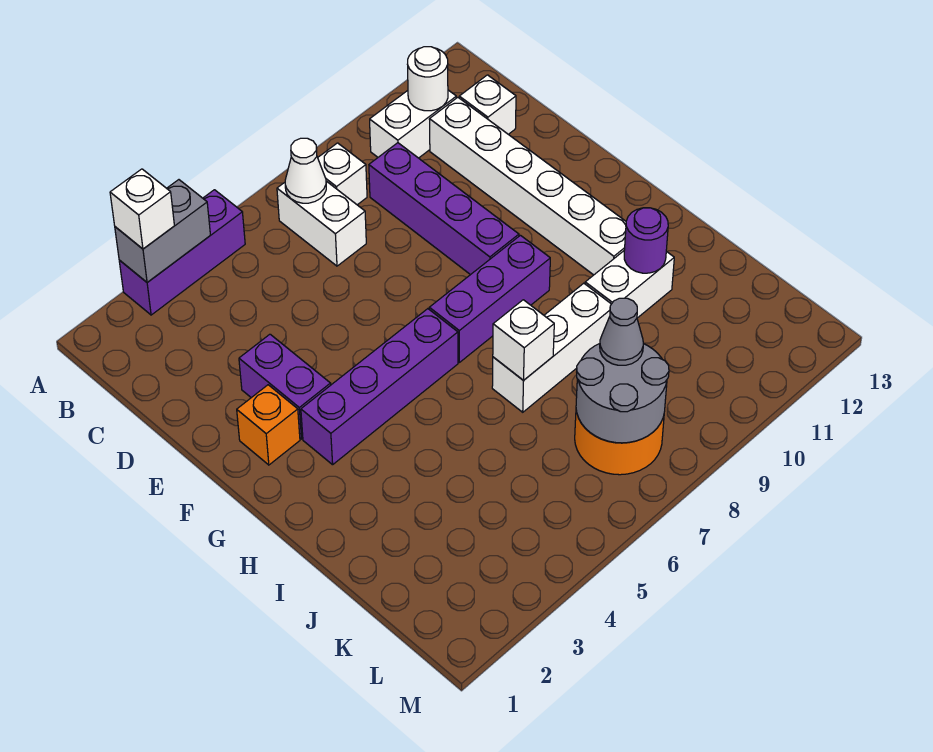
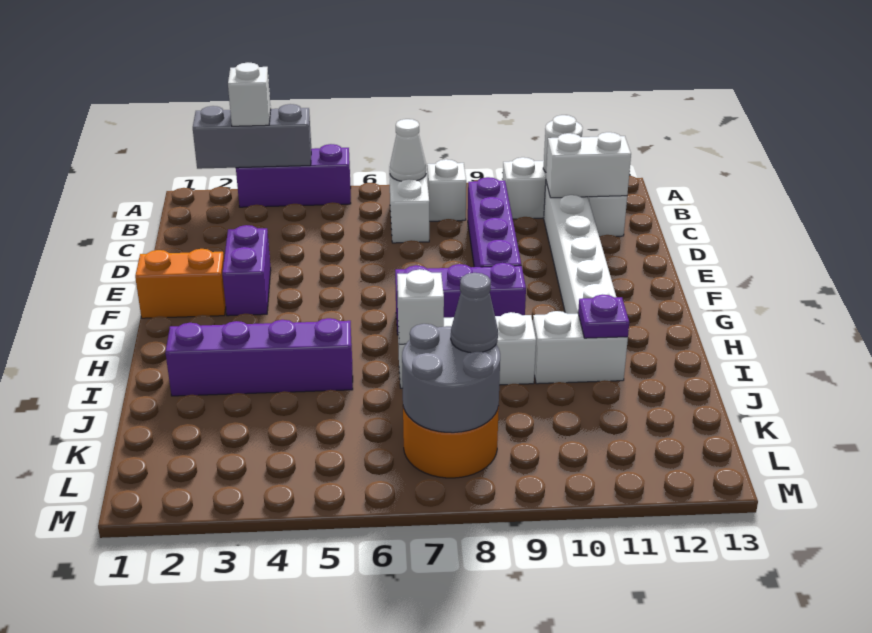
grey 1x2 brick [115,180,210,282] -> grey 1x3 brick [193,104,311,169]
none -> white 1x2 brick [546,132,631,198]
orange 1x1 brick [237,385,300,465] -> orange 1x2 brick [135,249,226,318]
purple 1x4 brick [301,309,458,465] -> purple 1x4 brick moved to [165,318,353,396]
purple 1x1 round brick [624,208,668,273] -> purple 1x1 plate [578,295,629,338]

